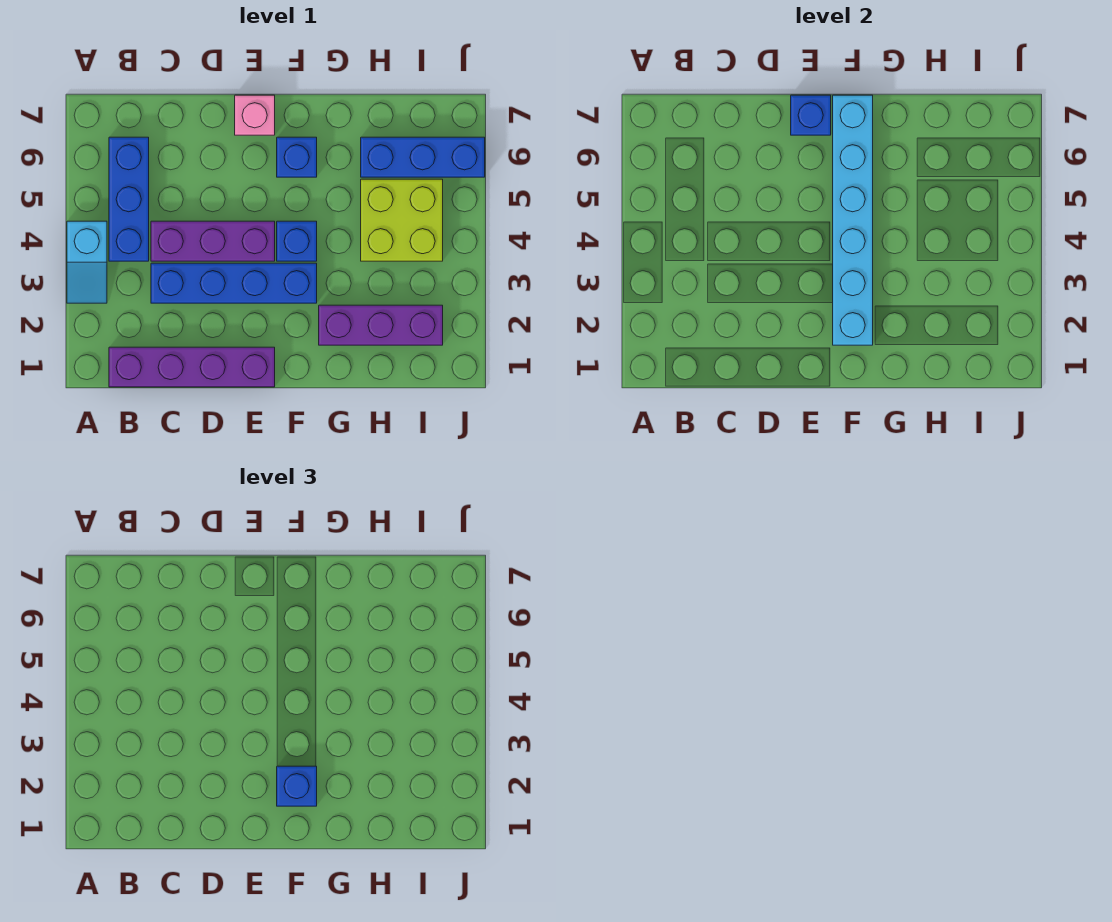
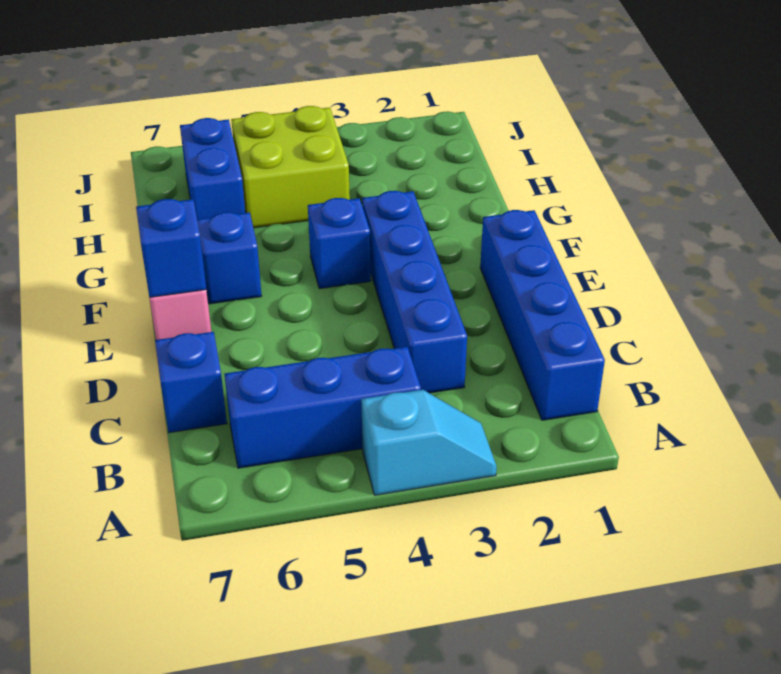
purple 1x4 brick [109,347,275,387] -> blue 1x4 brick [480,210,605,420]
purple 1x3 brick [151,221,275,261] -> none
cyan 1x6 brick [833,95,873,345] -> none
blue 1x1 brick [277,766,317,806] -> blue 1x1 brick moved to [155,332,227,433]
purple 1x3 brick [319,305,443,345] -> none
blue 1x3 brick [361,137,485,177] -> blue 1x2 brick [180,118,245,219]

